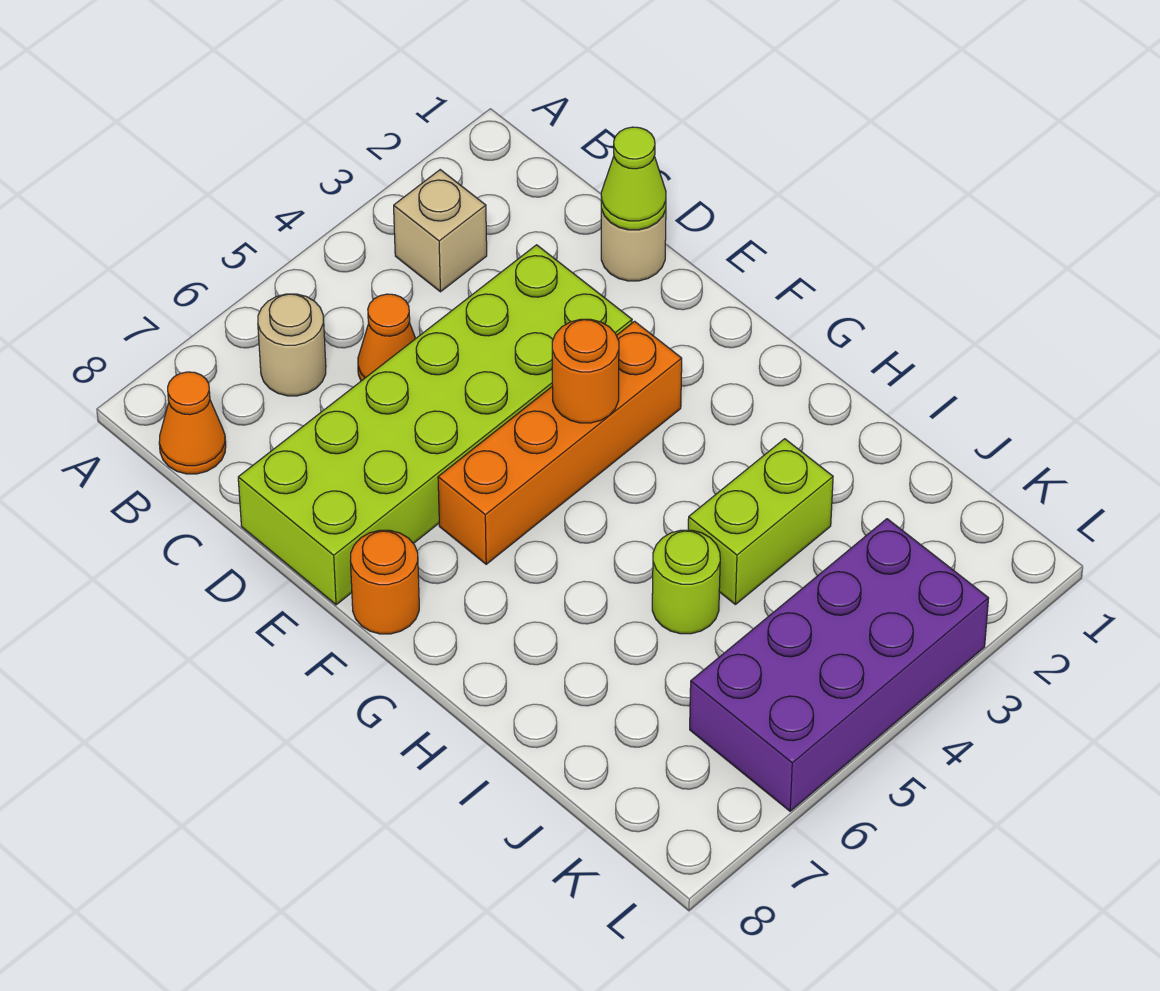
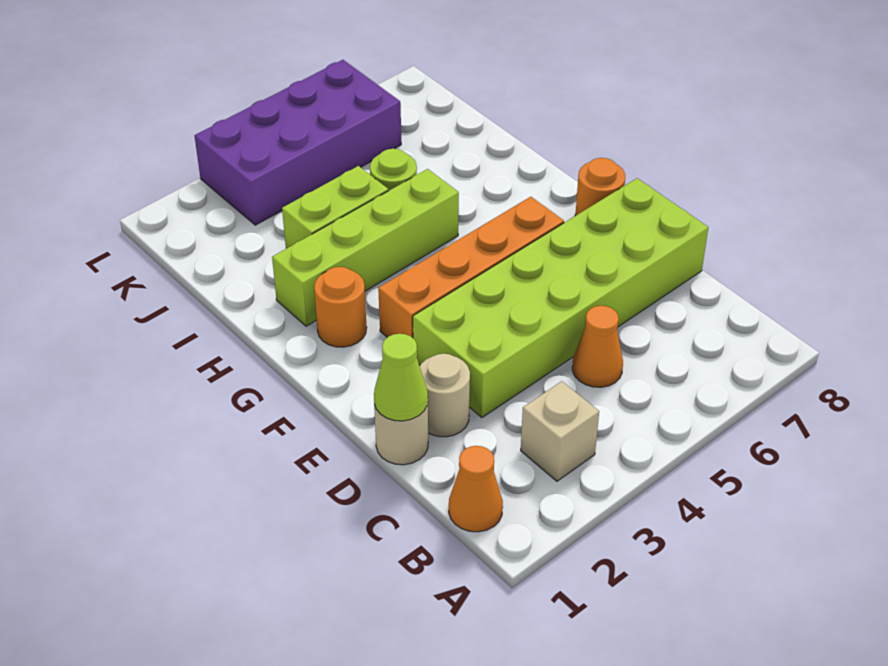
tan 1x1 round brick [258,294,326,396] -> tan 1x1 round brick moved to [420,354,470,437]
orange 1x1 cone [159,372,226,474] -> orange 1x1 cone moved to [449,446,503,532]
orange 1x1 round brick [552,319,619,423] -> orange 1x1 round brick moved to [314,267,367,347]
none -> lime 1x4 brick [272,169,459,326]

